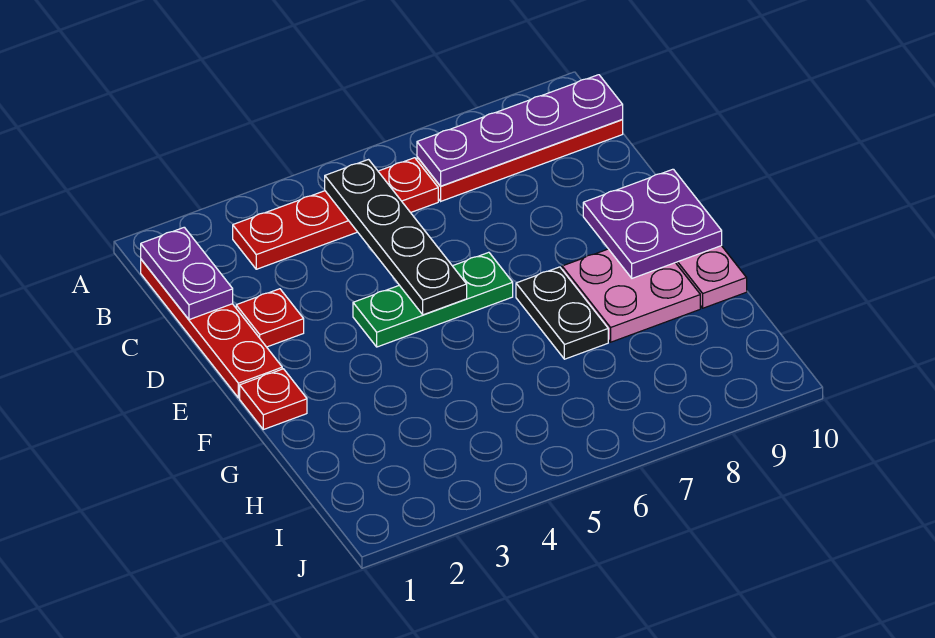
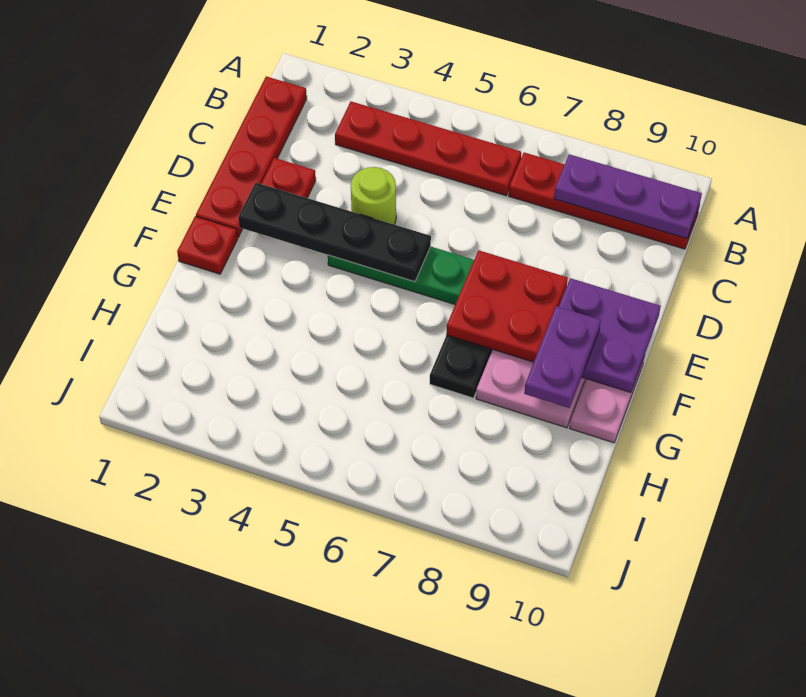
purple 1x2 plate [141,227,233,320] -> purple 1x2 plate moved to [524,306,601,408]
black 1x4 plate [325,160,467,315] -> black 1x4 plate turned to [238,182,431,282]
purple 1x4 plate [417,75,623,186] -> purple 1x3 plate [554,154,702,239]
none -> lime 1x1 round brick [351,167,396,225]
none -> red 2x2 plate [446,250,568,362]

